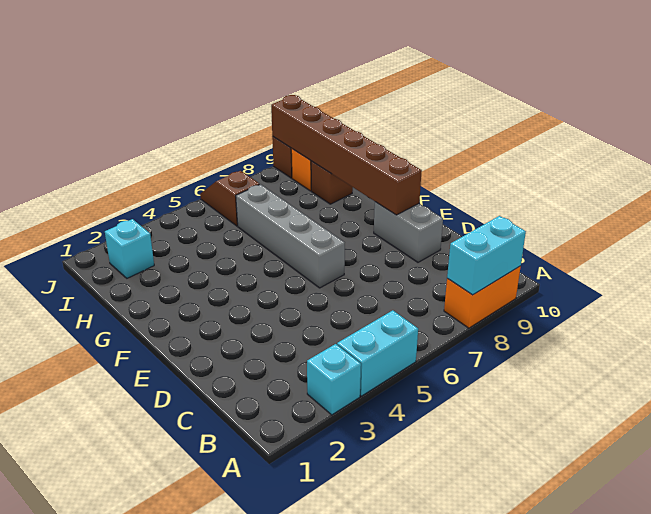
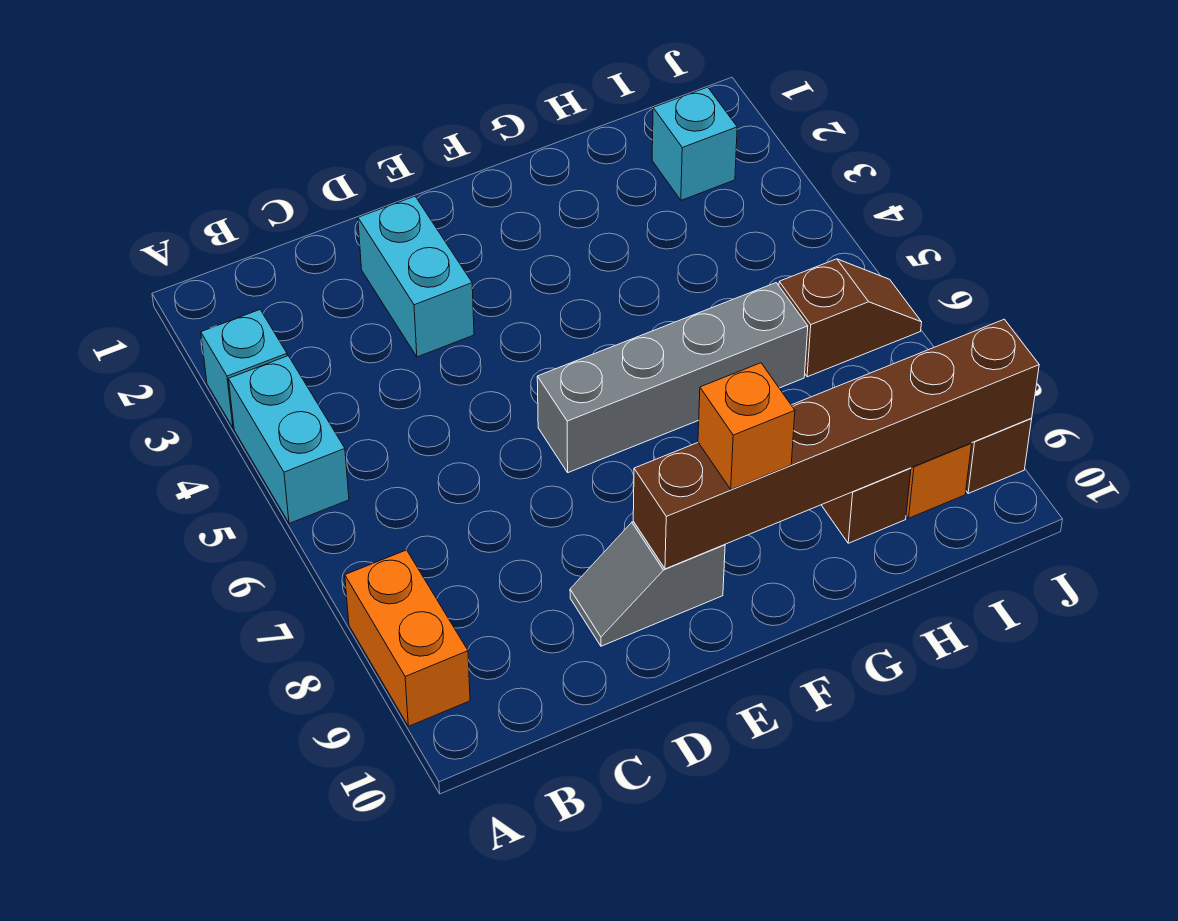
cyan 1x2 brick [447,216,526,295] -> cyan 1x2 brick moved to [358,196,474,357]
grey 1x2 brick [374,202,443,262] -> grey 1x2 slope [570,521,725,646]
none -> orange 1x1 brick [698,363,795,490]

